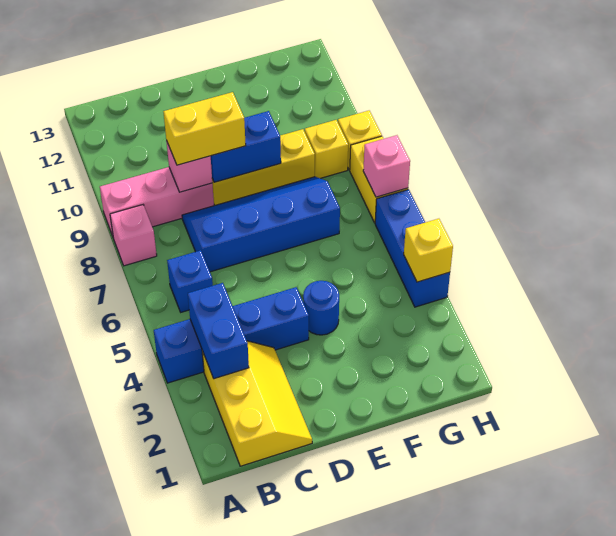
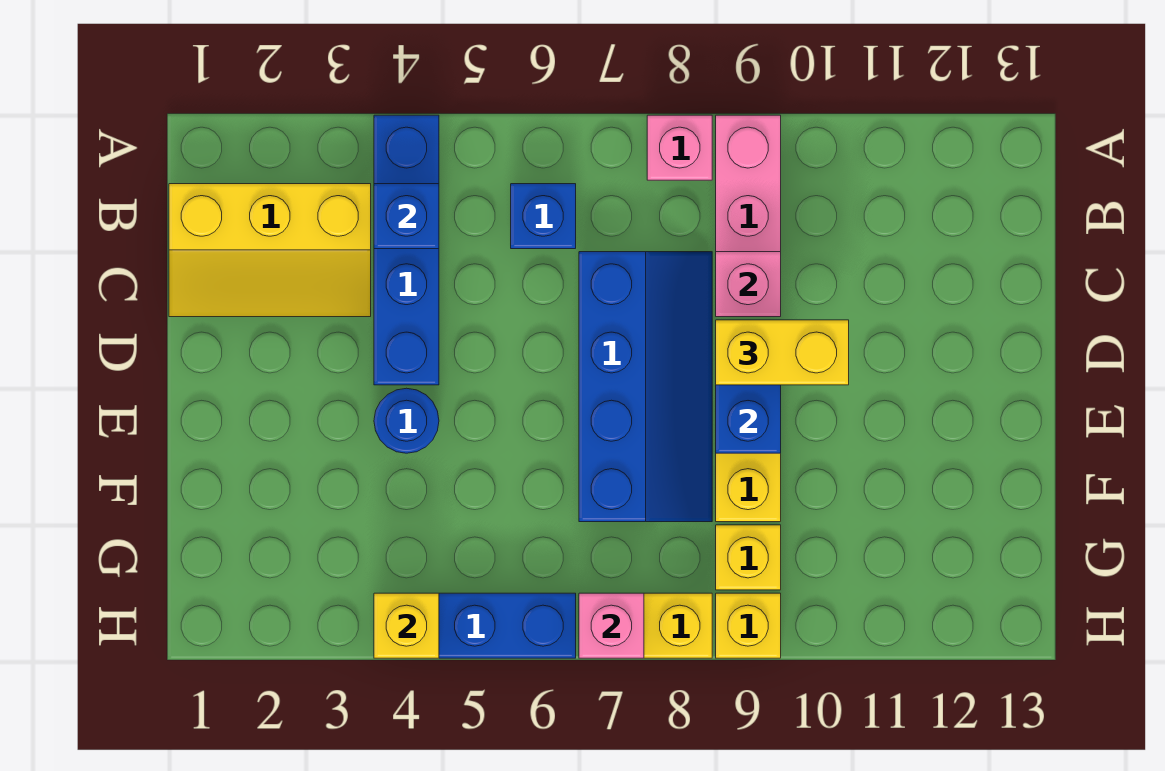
blue 1x2 brick [188,283,249,379] -> blue 1x1 brick [374,184,439,249]
yellow 1x2 brick [163,92,246,165] -> yellow 1x2 brick turned to [716,320,849,385]

